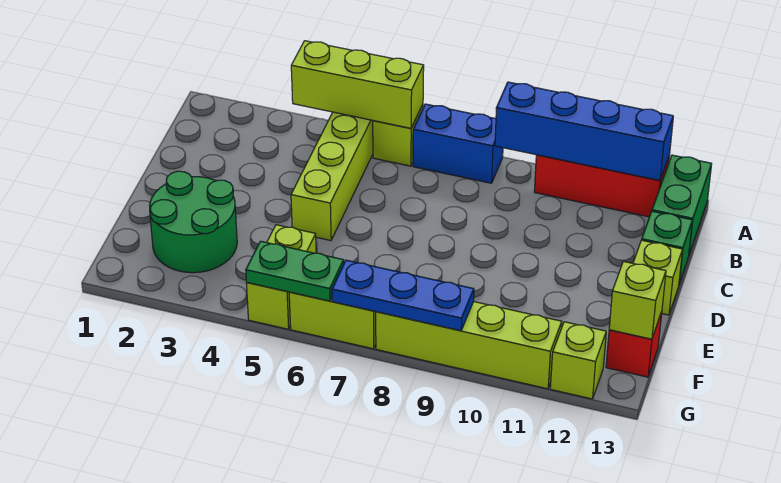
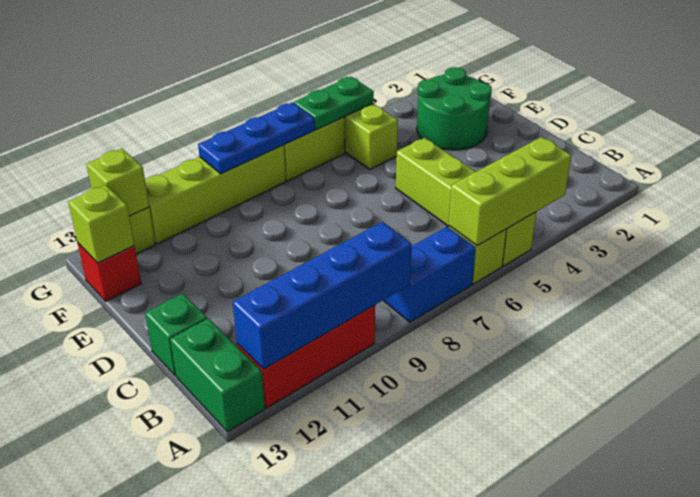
lime 1x1 brick [633,240,683,315] -> lime 1x1 brick moved to [86,149,149,216]

